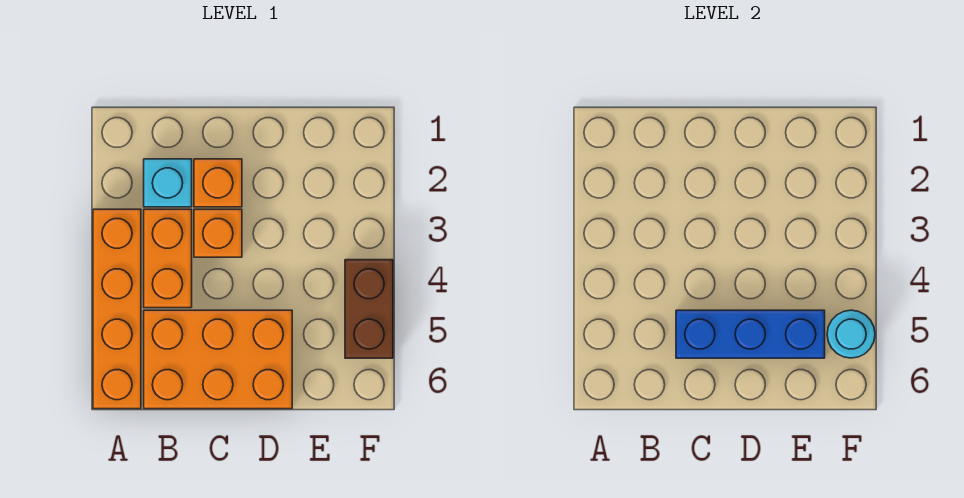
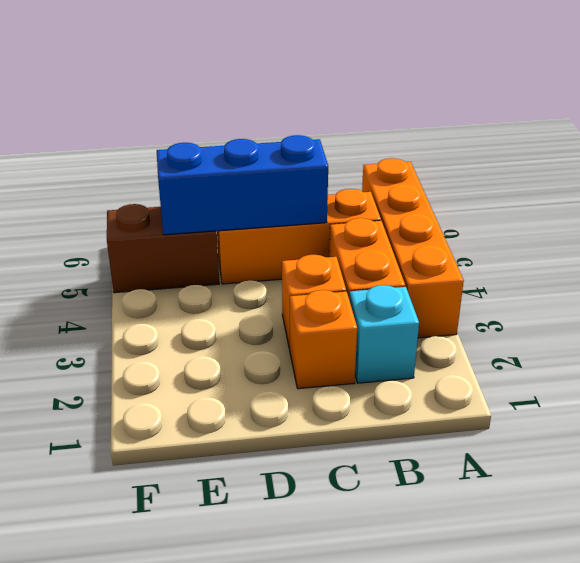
orange 2x3 brick [144,310,292,409] -> orange 1x3 brick [217,189,381,284]
brown 1x2 brick [345,260,393,358] -> brown 1x2 brick turned to [107,204,219,293]
cyan 1x1 round brick [827,310,875,358] -> none

